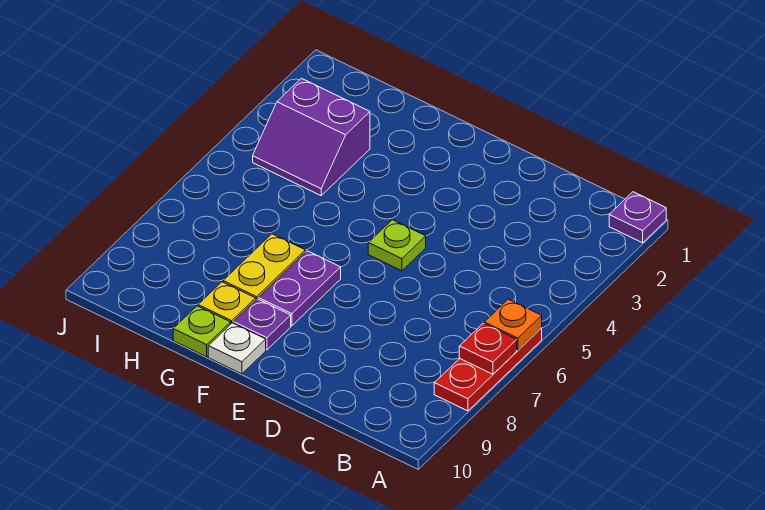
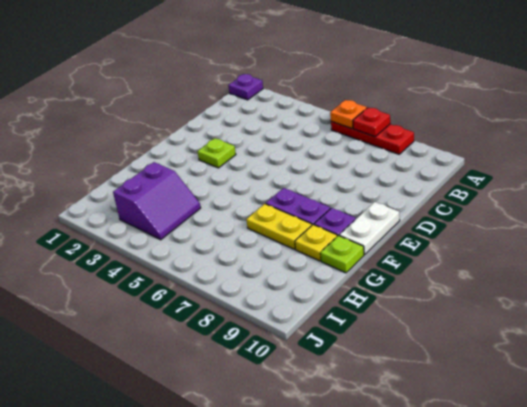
lime 1x1 plate [368,220,426,271] -> lime 1x1 plate moved to [198,138,236,168]
white 1x1 plate [208,323,266,374] -> white 1x2 plate [339,202,400,255]

